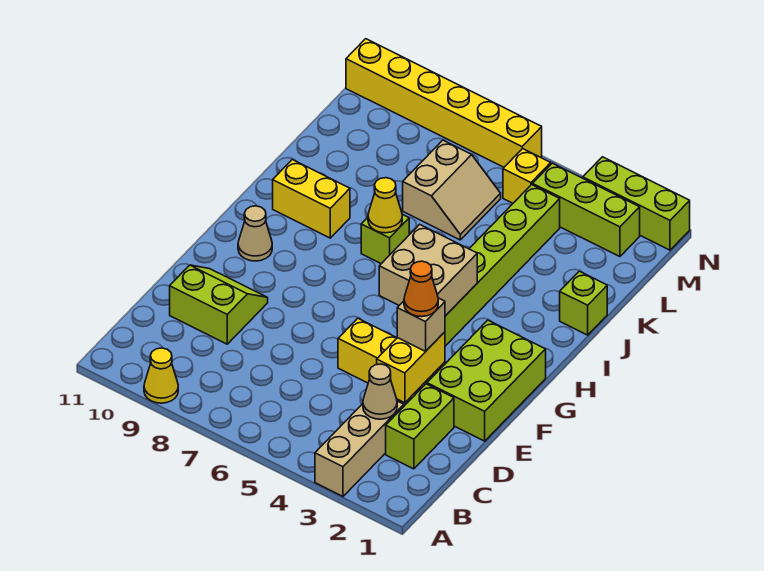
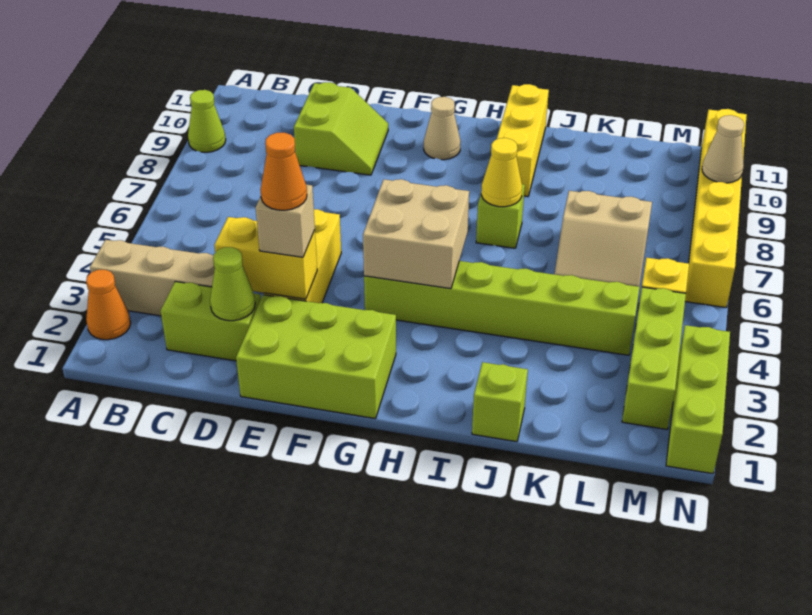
none -> orange 1x1 cone [86,270,131,340]
yellow 1x1 cone [144,348,178,403] -> lime 1x1 cone [188,90,226,152]
tan 1x1 cone [363,364,397,419] -> tan 1x1 cone moved to [702,115,744,183]
none -> lime 1x1 cone [210,247,255,321]
yellow 1x2 brick [273,160,350,238] -> yellow 1x3 brick [497,84,549,197]

